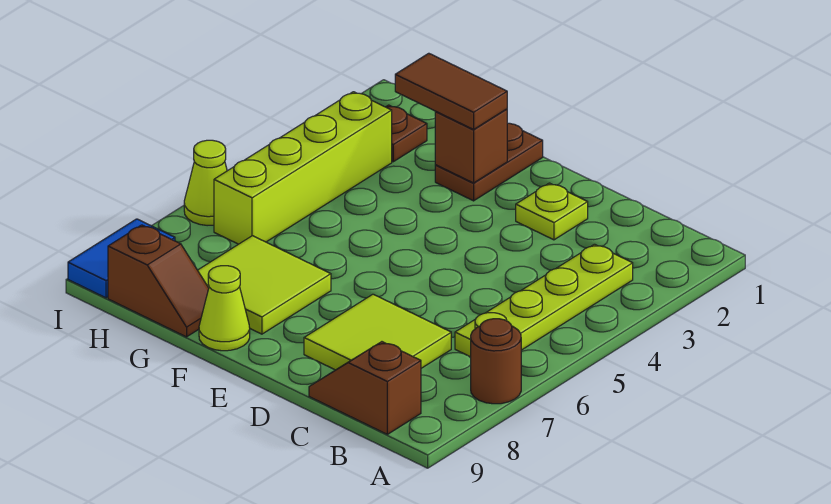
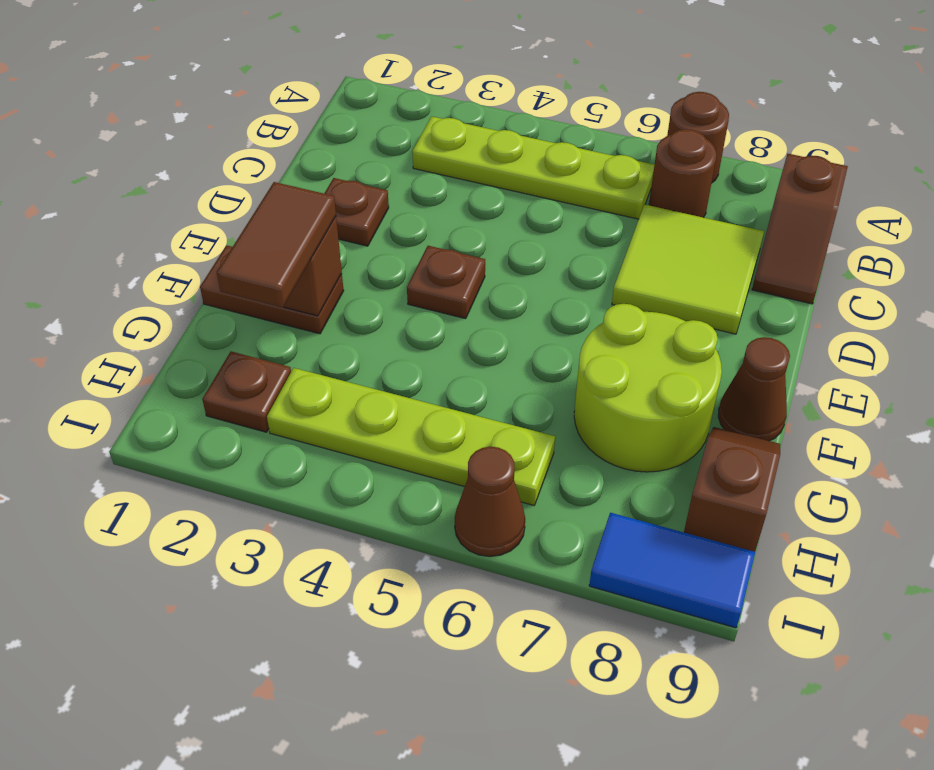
none -> brown 1x1 round brick [649,129,716,218]
lime 1x1 plate [516,183,588,240] -> brown 1x1 plate [324,178,389,246]
none -> brown 1x1 plate [407,246,485,319]
lime 2x2 tile [198,236,331,334] -> lime 2x2 round brick [574,304,722,472]
lime 1x1 cone [199,266,250,351] -> brown 1x1 cone [718,337,790,441]
lime 1x4 brick [214,92,392,244] -> lime 1x4 plate [267,368,555,505]
lime 1x1 cone [184,140,227,226] -> brown 1x1 cone [455,447,525,557]

